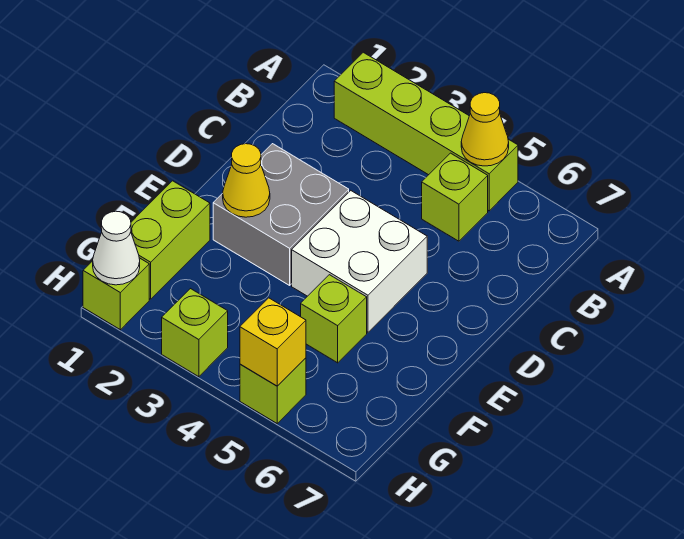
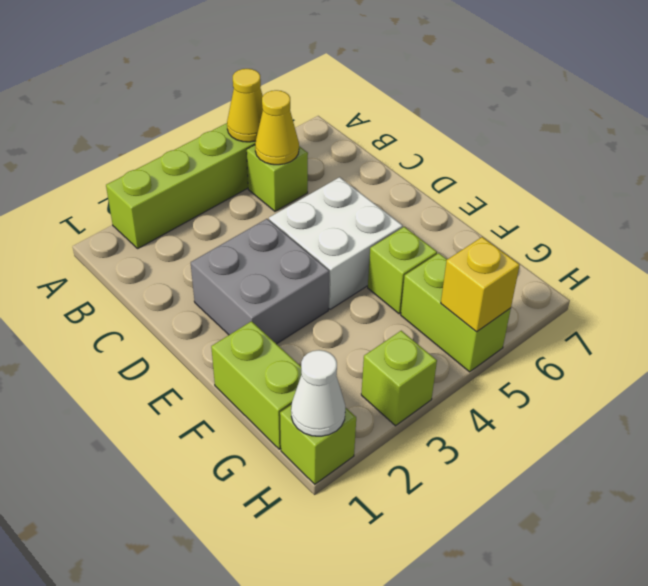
yellow 1x1 cone [223,144,270,217] -> yellow 1x1 cone moved to [255,90,299,165]
lime 1x1 brick [240,358,306,423] -> lime 1x2 brick [401,253,511,372]

